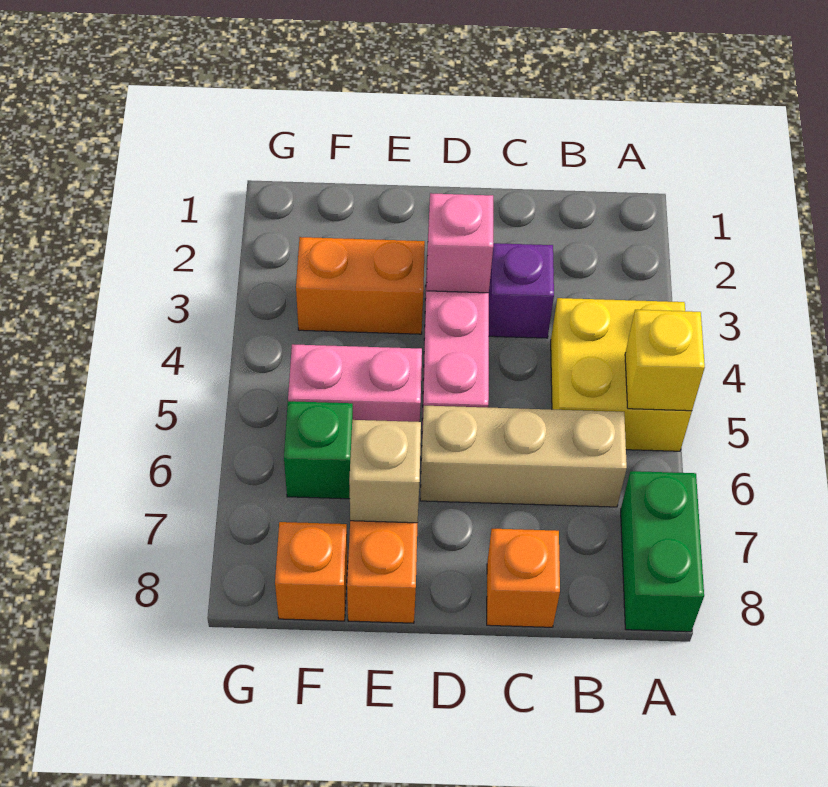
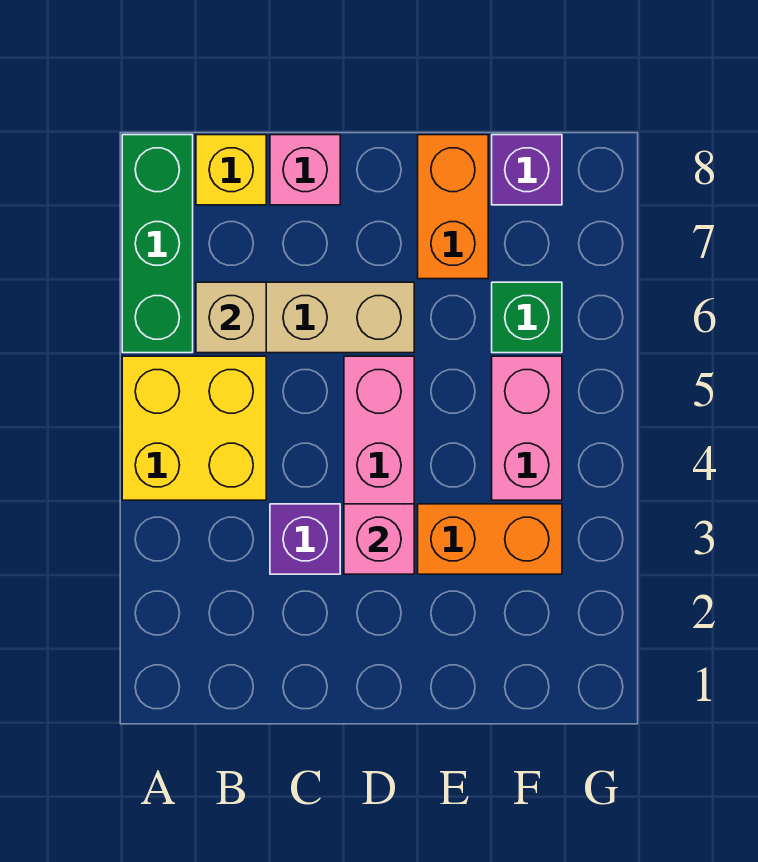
yellow 1x1 brick [625,310,705,411] -> yellow 1x1 brick moved to [196,135,266,205]
green 1x2 brick [621,471,704,632] -> green 1x3 brick [122,135,193,353]
orange 1x1 brick [487,529,560,627] -> pink 1x1 brick [270,135,340,205]
pink 1x2 brick [288,344,422,422] -> pink 1x2 brick turned to [492,356,562,500]
tan 1x1 brick [349,420,421,523] -> tan 1x1 brick moved to [196,282,266,353]
orange 1x1 brick [275,522,348,621] -> purple 1x1 brick [492,135,562,205]

